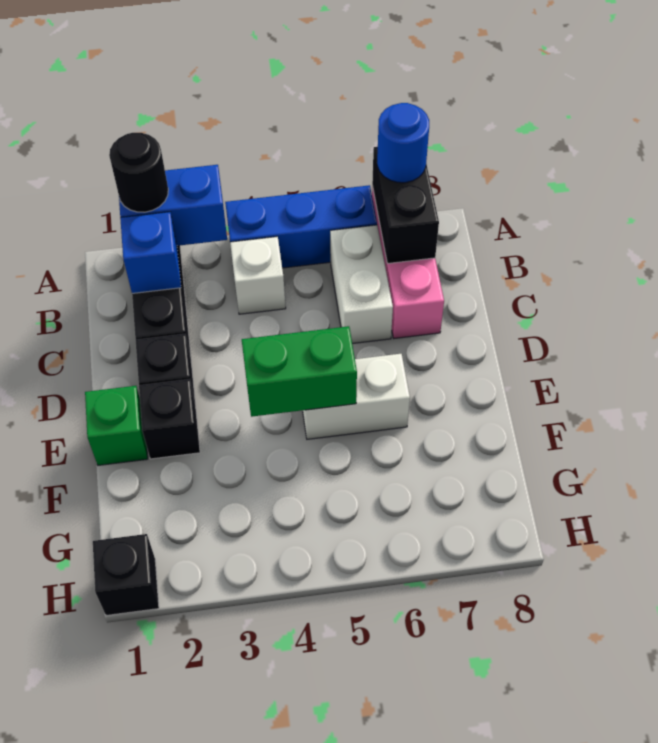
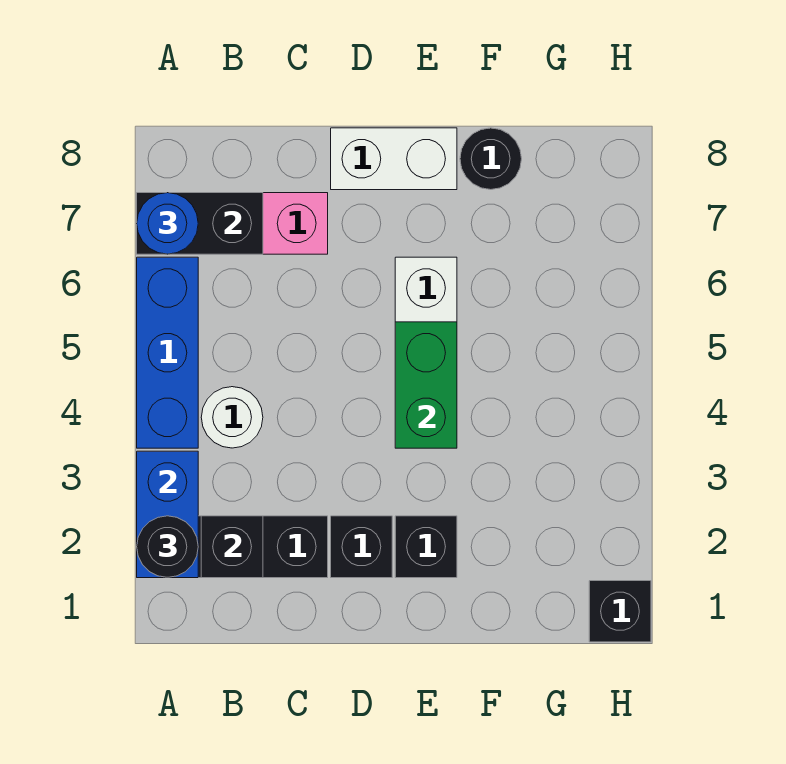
blue 1x1 brick [120,212,181,293] -> black 1x1 brick [201,516,263,578]
white 1x1 brick [230,237,286,314] -> white 1x1 round brick [201,387,263,448]
white 1x2 brick [330,225,393,344] -> white 1x2 brick moved to [331,128,457,190]
green 1x1 brick [85,386,148,465] -> none
none -> black 1x1 round brick [460,128,522,190]

